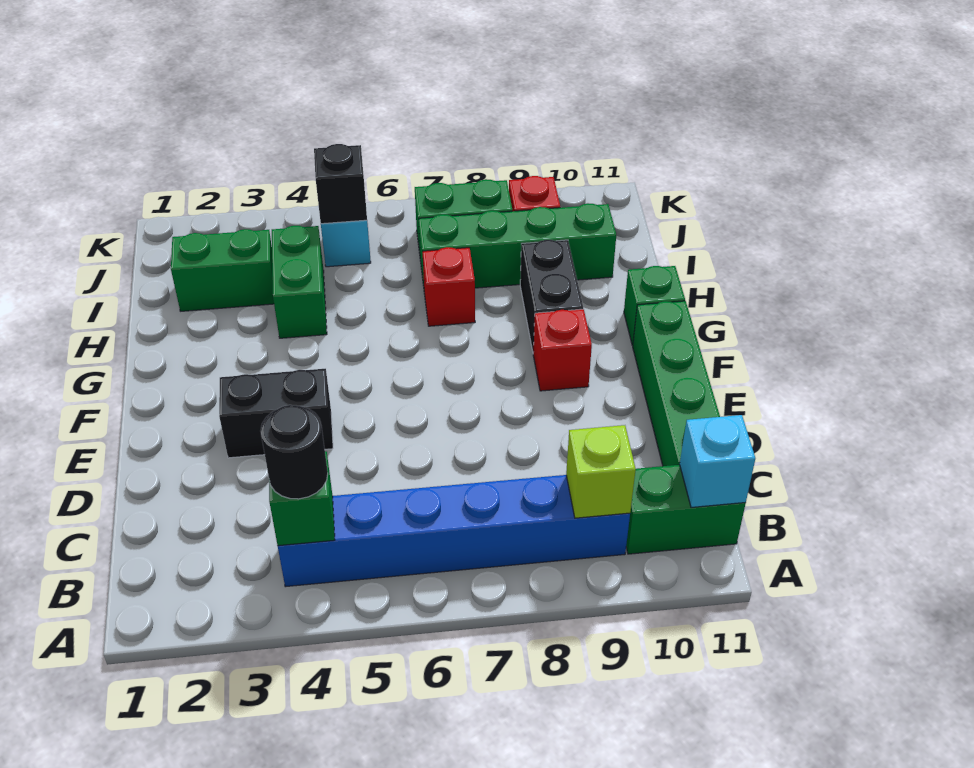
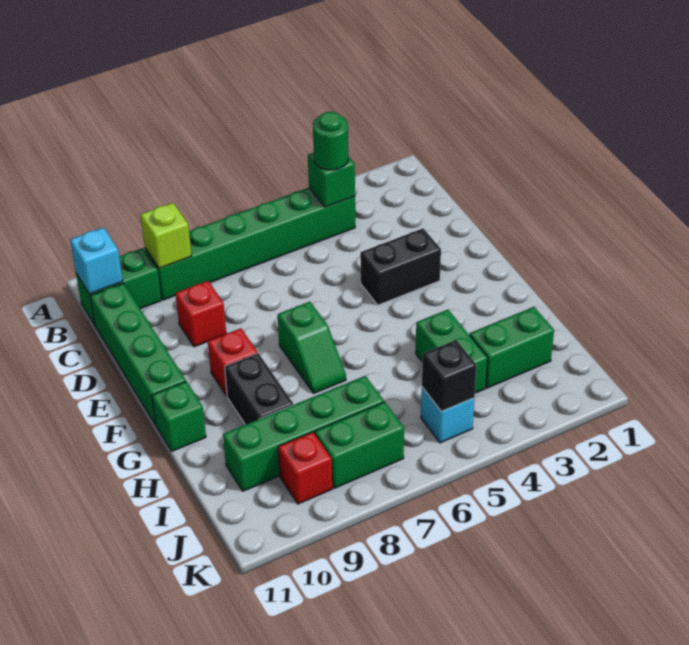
blue 1x6 brick [278,475,630,587] -> green 1x6 brick [145,188,355,300]
black 1x1 round brick [261,405,328,499] -> green 1x1 round brick [313,112,348,170]
none -> green 1x2 slope [278,302,346,393]
red 1x1 brick [423,247,475,326] -> red 1x1 brick moved to [175,281,226,347]

